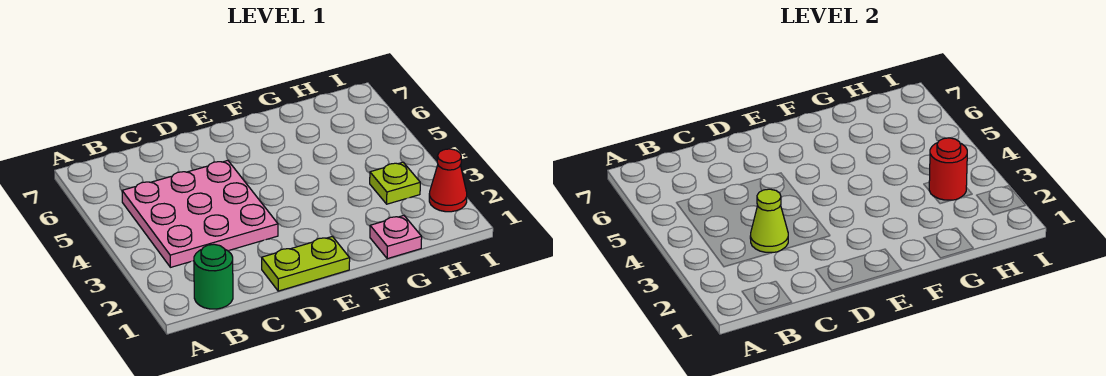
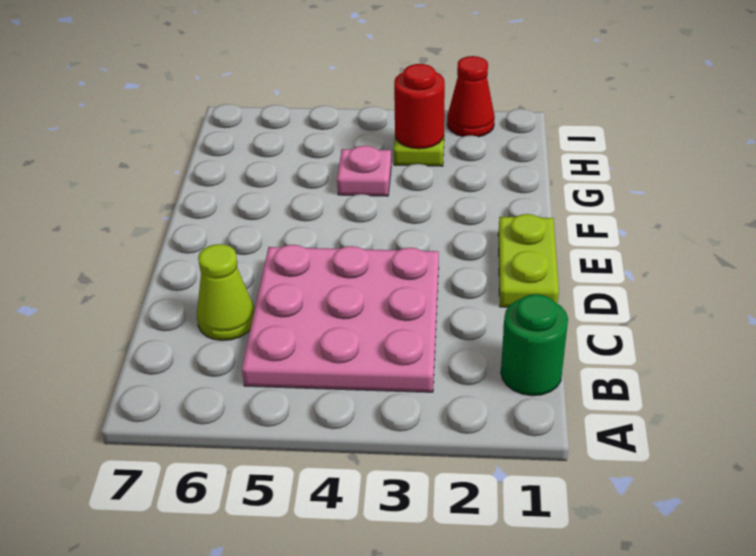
lime 1x1 cone [750,189,788,253] -> lime 1x1 cone moved to [197,244,254,341]
pink 1x1 plate [370,216,422,259] -> pink 1x1 plate moved to [337,146,391,196]

